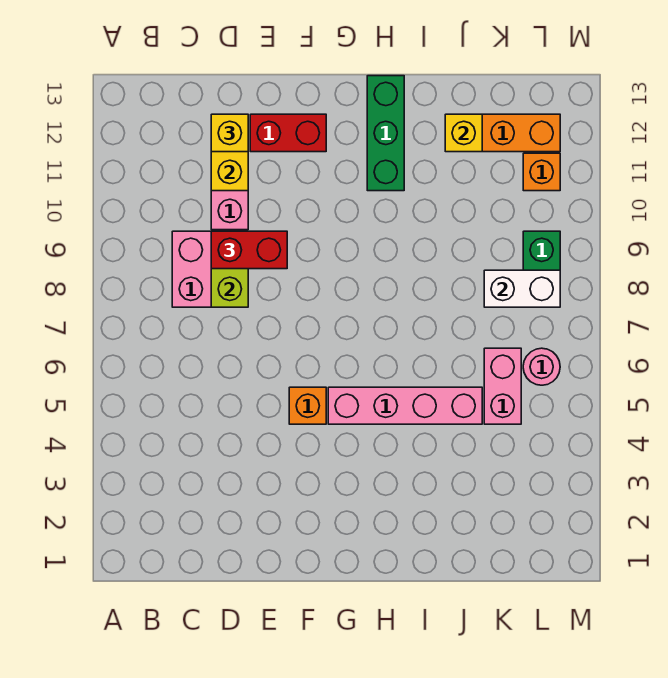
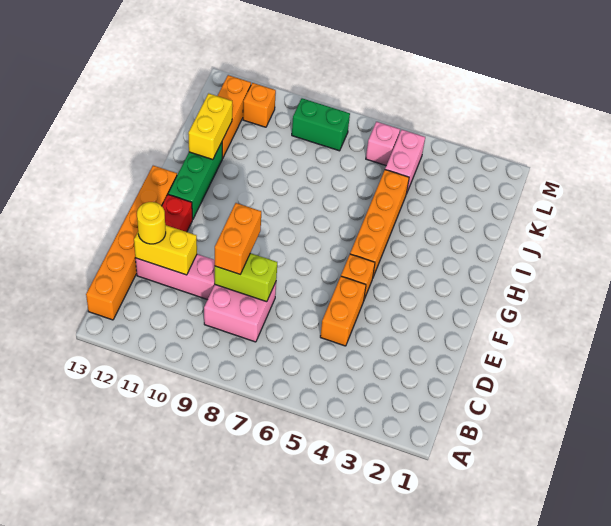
none -> orange 1x6 brick [86,166,177,320]
none -> orange 1x2 brick [320,276,366,346]
red 1x2 brick [211,231,287,269] -> orange 1x2 brick [215,203,261,274]
yellow 1x1 brick [211,114,248,152] -> yellow 1x1 round brick [137,202,166,244]
pink 1x4 brick [328,387,482,424] -> orange 1x4 brick [350,170,409,277]
green 1x3 brick [367,76,404,191] -> green 1x3 brick turned to [168,142,223,220]
yellow 1x1 brick [445,114,482,152] -> yellow 1x2 brick [188,93,232,160]
pink 1x2 brick [484,348,521,424] -> pink 1x2 brick turned to [385,130,425,194]
white 1x2 brick [484,270,560,307] -> none
pink 1x1 round brick [523,348,560,385] -> pink 1x1 brick [366,122,400,165]

